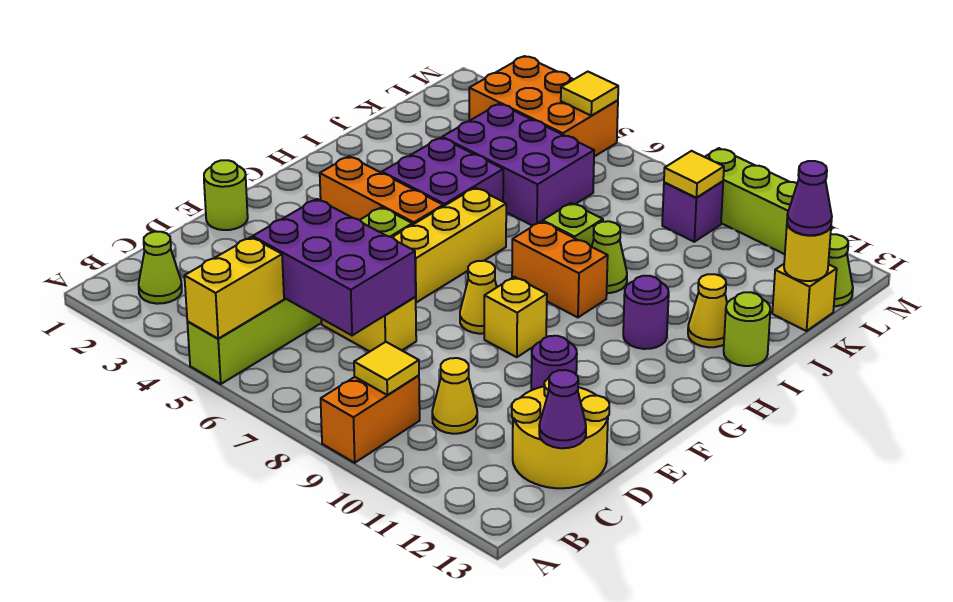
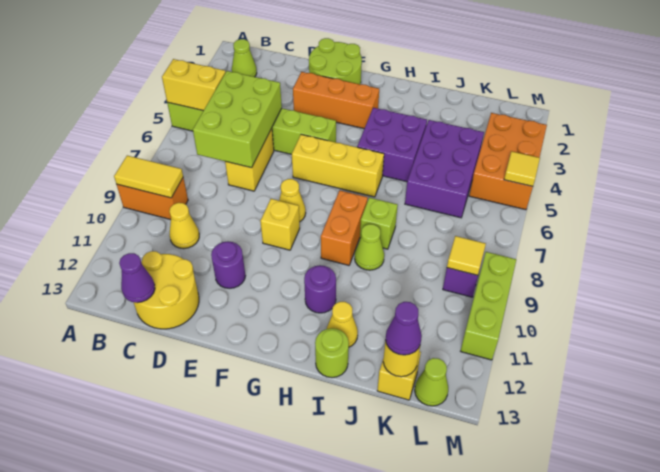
yellow 1x1 tile [354,342,419,395] -> yellow 1x2 tile [114,156,183,198]
purple 2x3 brick [253,199,416,335] -> lime 2x3 brick [193,71,282,168]
lime 1x1 round brick [204,160,248,230] -> lime 2x2 round brick [309,38,362,84]
orange 1x3 brick [320,156,443,225] -> orange 1x3 brick turned to [293,72,379,129]

